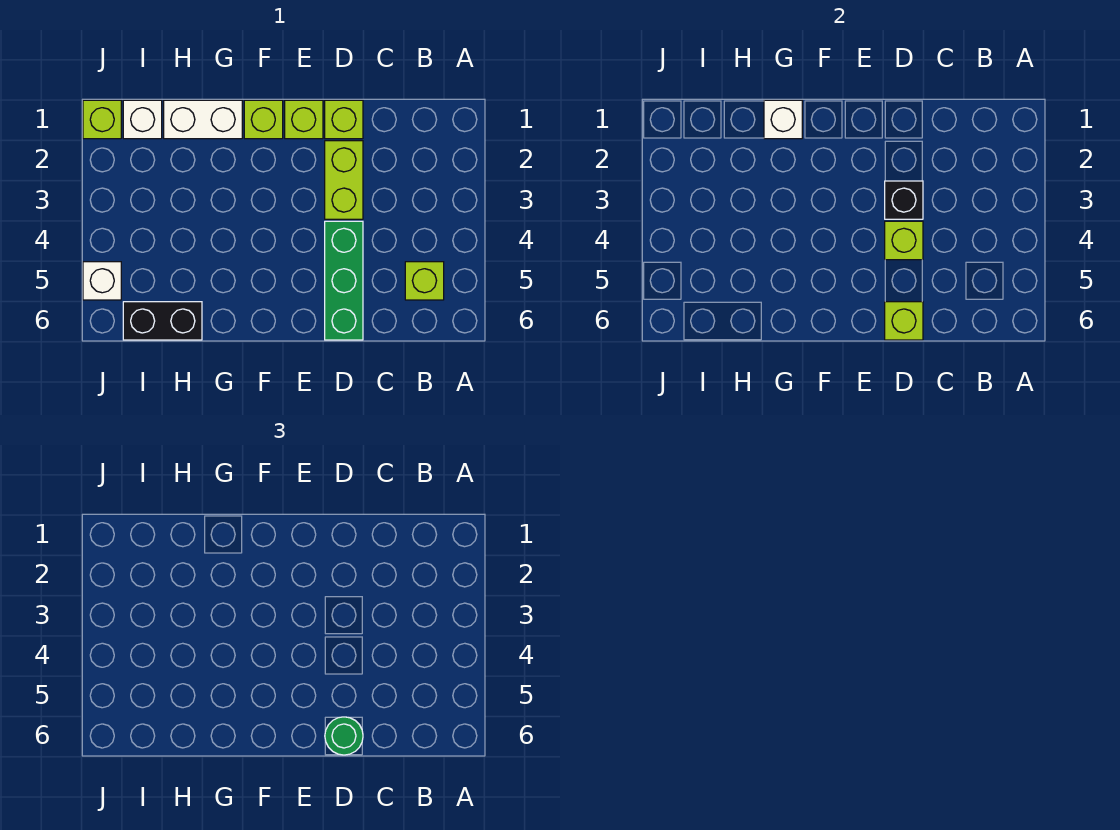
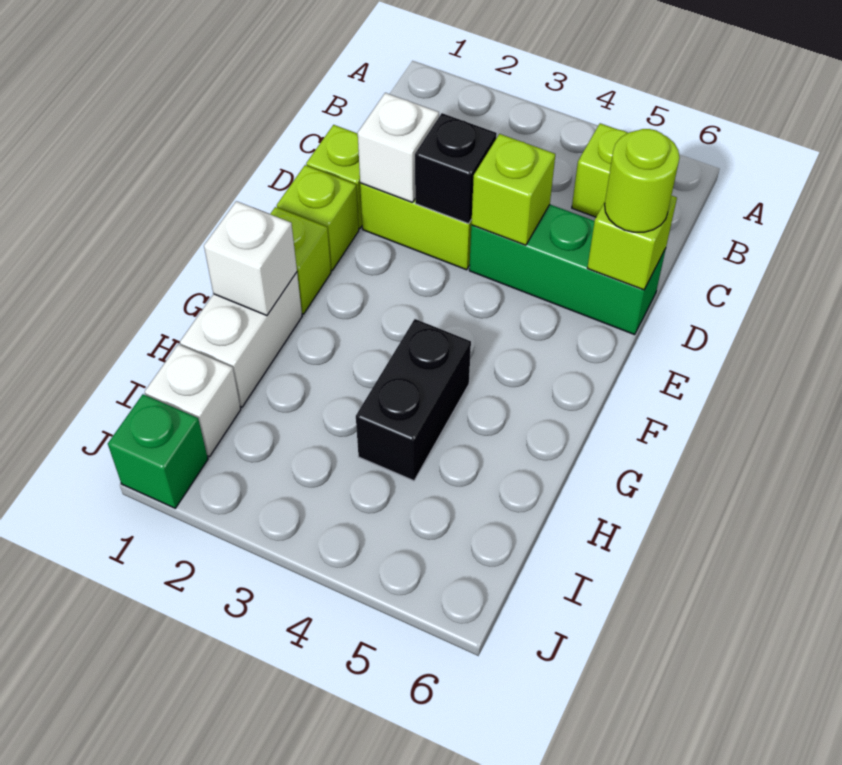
green 1x1 round brick [325,717,363,755] -> lime 1x1 round brick [605,129,680,232]
black 1x2 brick [123,302,202,340] -> black 1x2 brick moved to [356,319,471,481]
lime 1x1 brick [83,100,121,139] -> green 1x1 brick [108,394,208,508]
white 1x1 brick [83,262,121,300] -> white 1x1 brick moved to [358,93,439,202]

